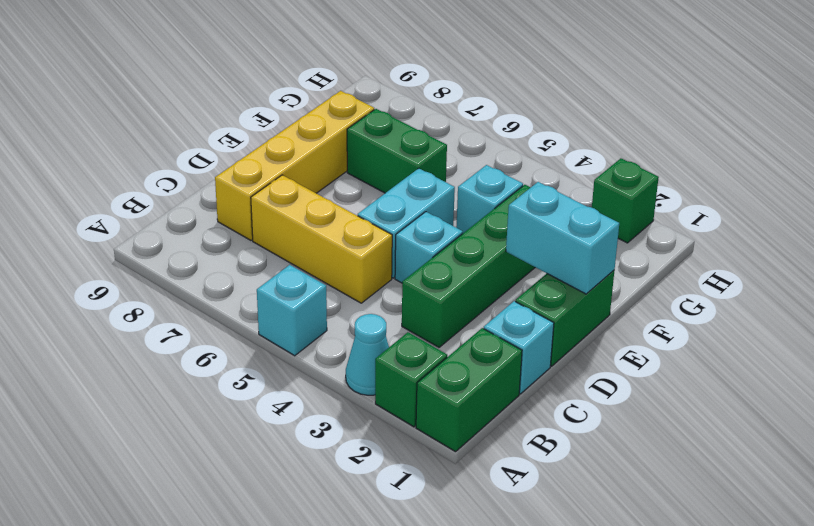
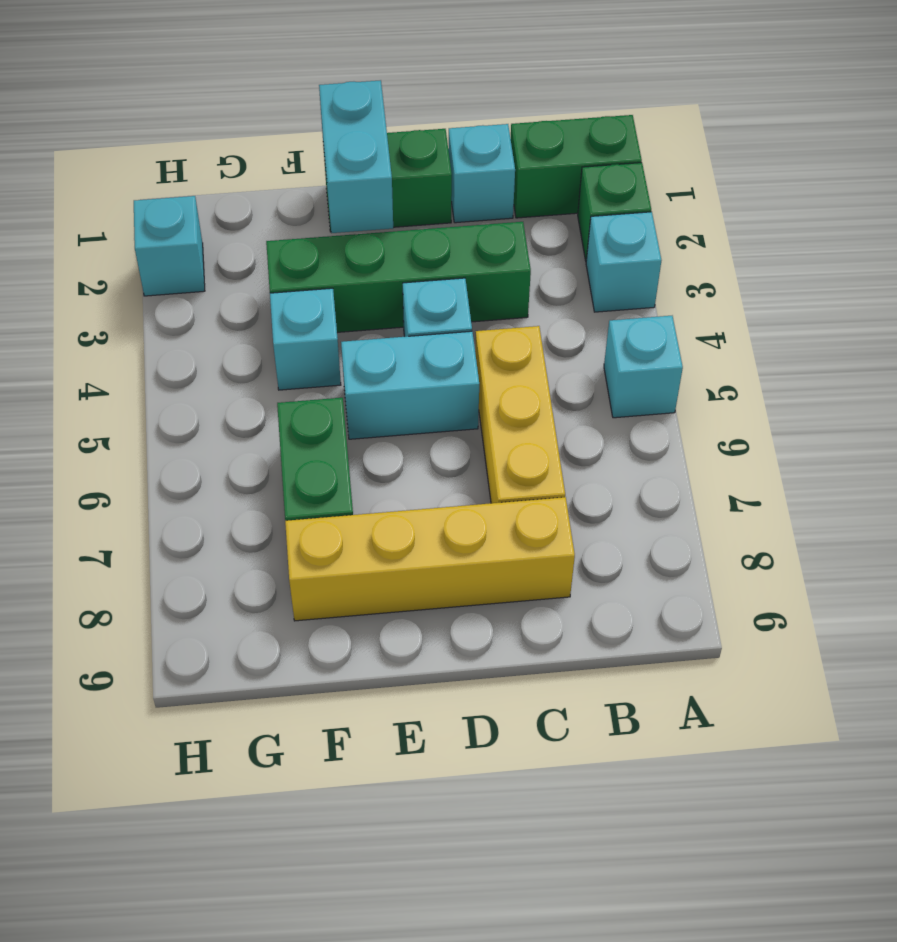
cyan 1x1 cone [346,314,389,395] -> cyan 1x1 brick [586,212,661,312]
green 1x1 brick [592,158,659,243] -> cyan 1x1 brick [134,196,205,296]

